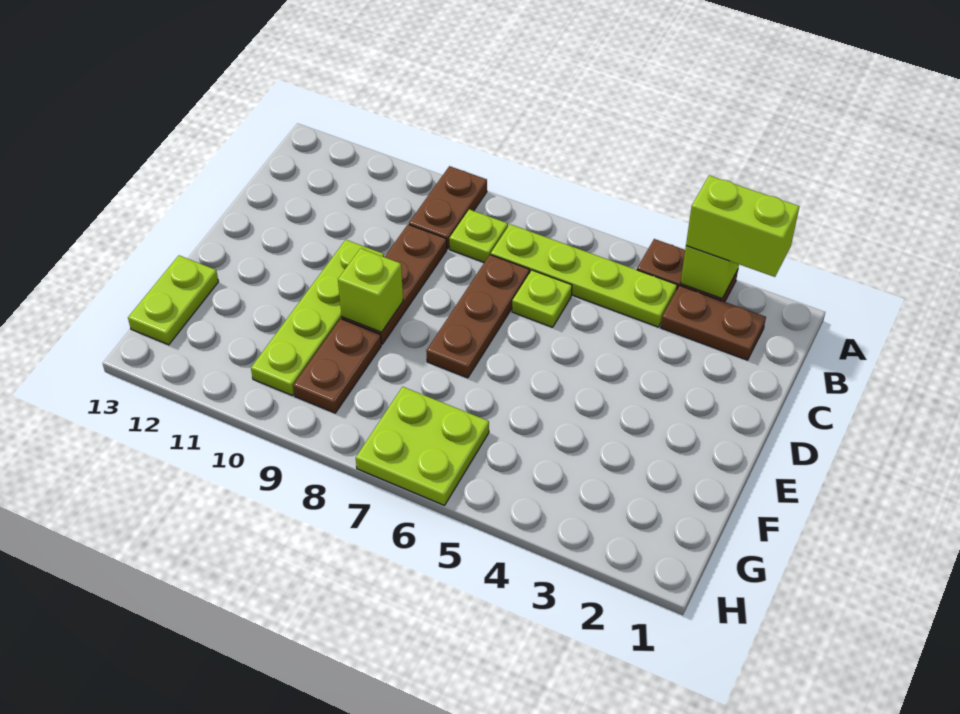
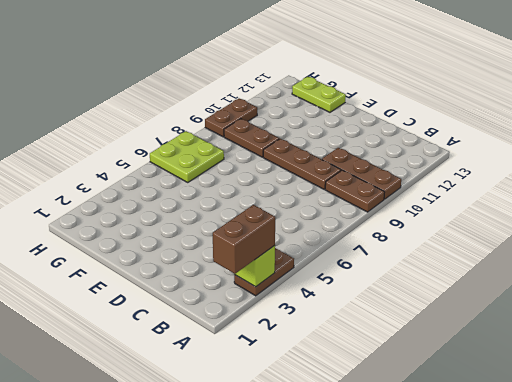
lime 1x2 brick [686,176,800,277] -> brown 1x2 brick [213,205,275,274]
brown 1x2 plate [661,286,766,360] -> brown 1x2 plate moved to [205,98,257,137]
lime 1x4 plate [491,224,677,327] -> none
lime 1x1 plate [449,209,508,262] -> none
lime 1x1 plate [512,270,572,327] -> none
brown 1x3 plate [426,255,530,378] -> brown 1x3 plate moved to [322,148,401,199]
lime 1x4 plate [251,240,384,396] -> none
lime 1x1 brick [338,248,403,332] -> none

